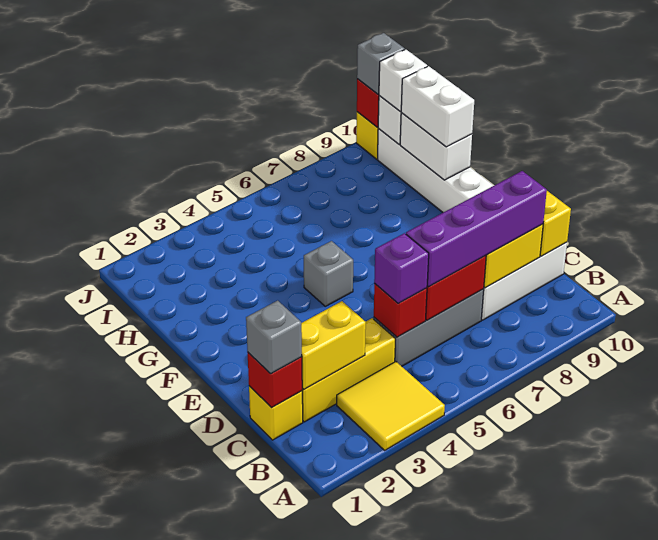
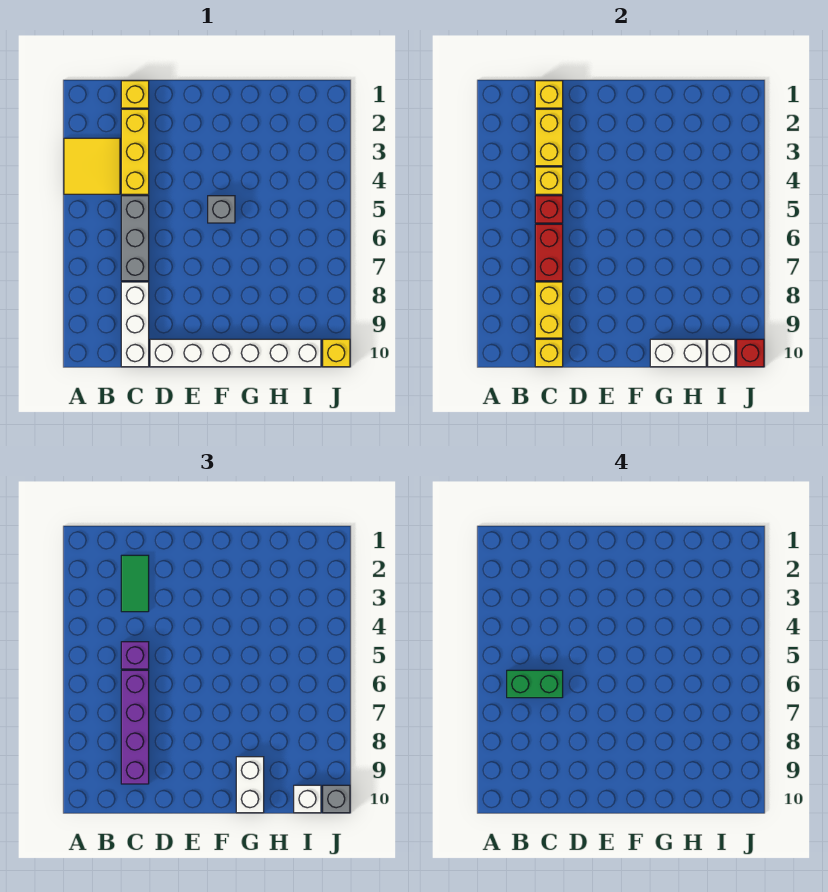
none -> green 1x2 brick [507,670,563,698]
red 1x1 brick [248,353,302,408] -> yellow 1x1 brick [535,81,563,108]
grey 1x1 brick [246,301,302,374] -> none
none -> green 1x2 tile [121,555,149,612]
none -> yellow 1x1 brick [535,167,563,194]
white 1x2 brick [401,66,474,147] -> white 1x2 brick turned to [236,757,264,813]

